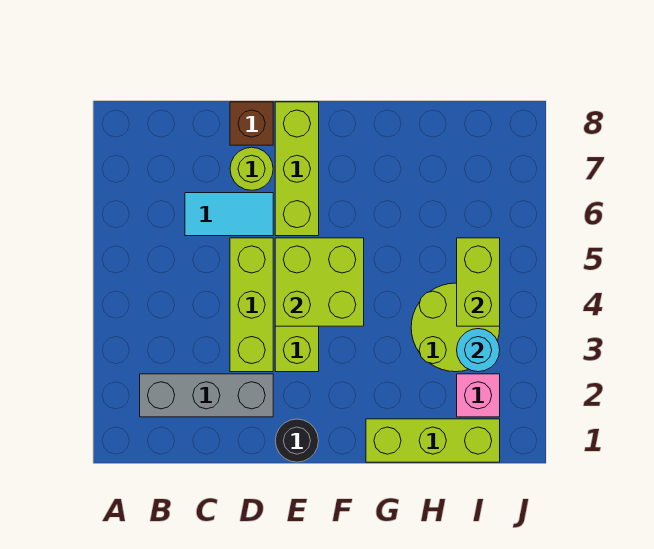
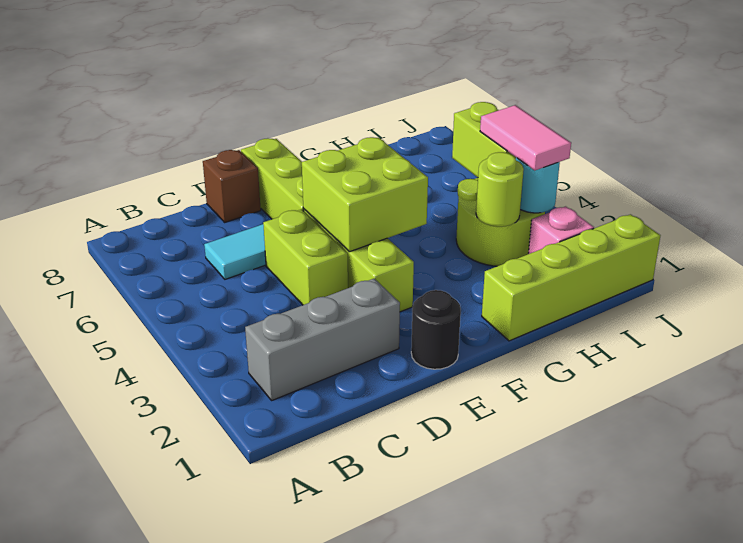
lime 1x3 brick [230,238,273,372] -> lime 1x2 brick [263,209,348,305]
lime 1x1 round brick [230,147,273,190] -> lime 1x1 round brick moved to [476,152,524,227]
lime 1x3 brick [366,419,500,462] -> lime 1x4 brick [482,214,661,341]
none -> pink 1x2 tile [480,105,571,170]

